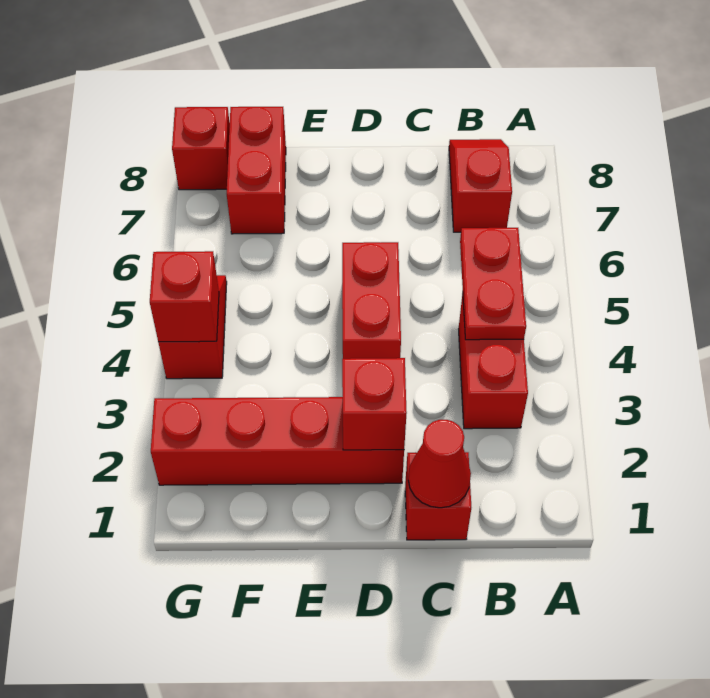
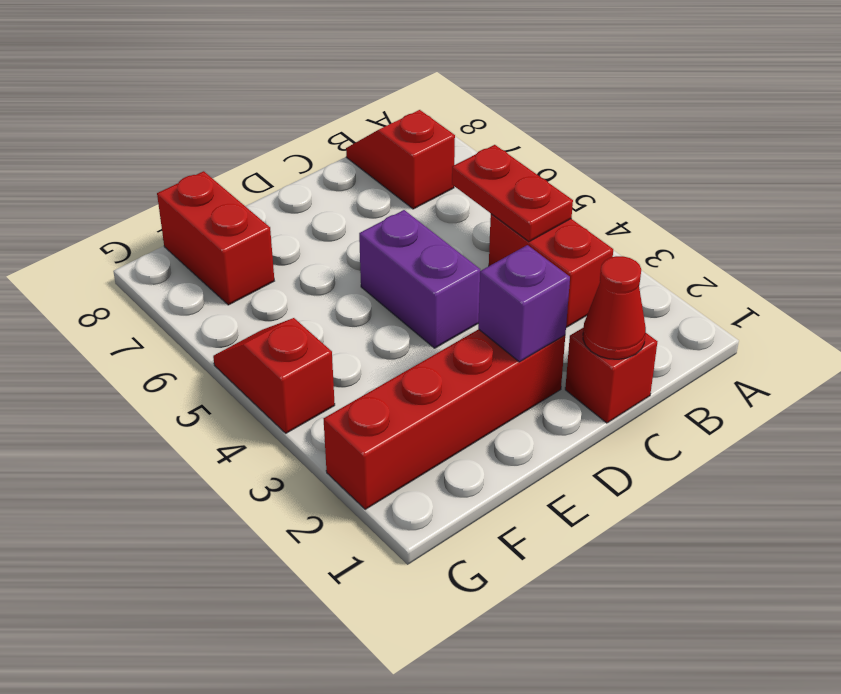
red 1x1 brick [342,358,407,450] -> purple 1x1 brick [478,245,570,362]
red 1x2 brick [342,242,401,359] -> purple 1x2 brick [359,210,480,348]
red 1x1 brick [150,251,219,342] -> none
red 1x1 brick [172,107,230,190] -> none

